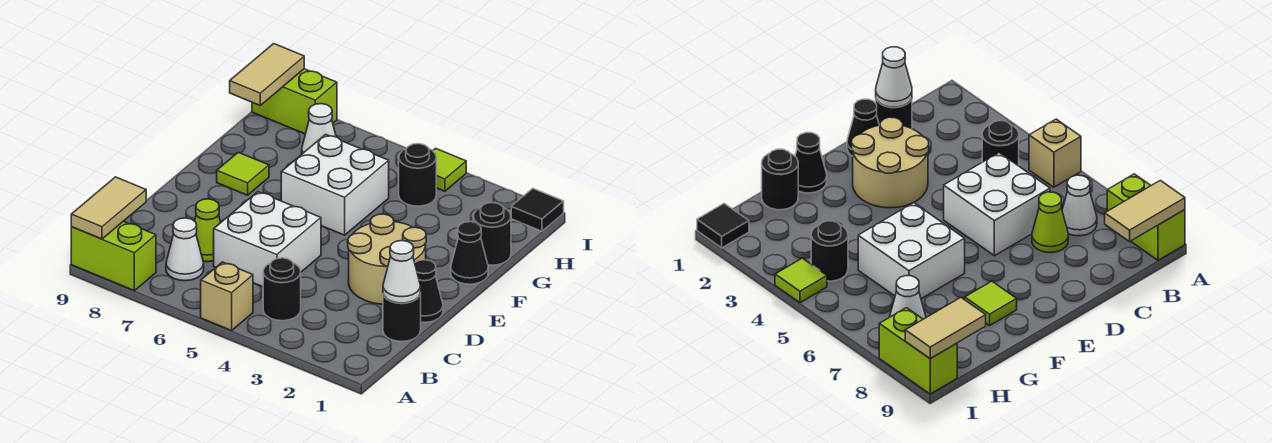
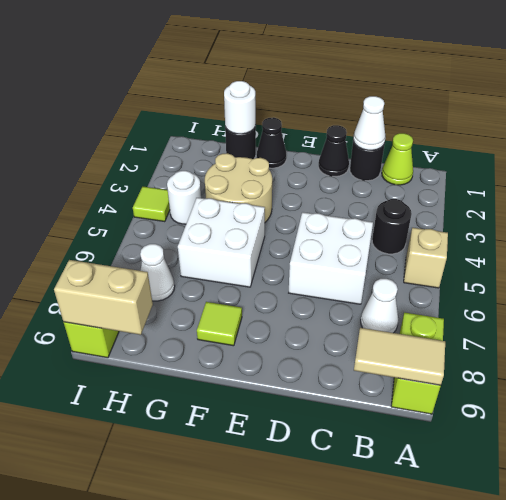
lime 1x1 cone [195,199,221,262] -> lime 1x1 cone moved to [382,133,413,185]
tan 2x2 round brick [348,214,426,304] -> tan 2x2 round brick moved to [205,153,272,222]
none -> white 1x1 round brick [224,81,256,134]
black 1x1 round brick [399,144,436,206] -> white 1x1 round brick [167,171,201,224]
tan 1x2 tile [230,44,304,105] -> tan 1x2 brick [54,260,153,335]
black 1x1 tile [511,188,564,231] -> none

